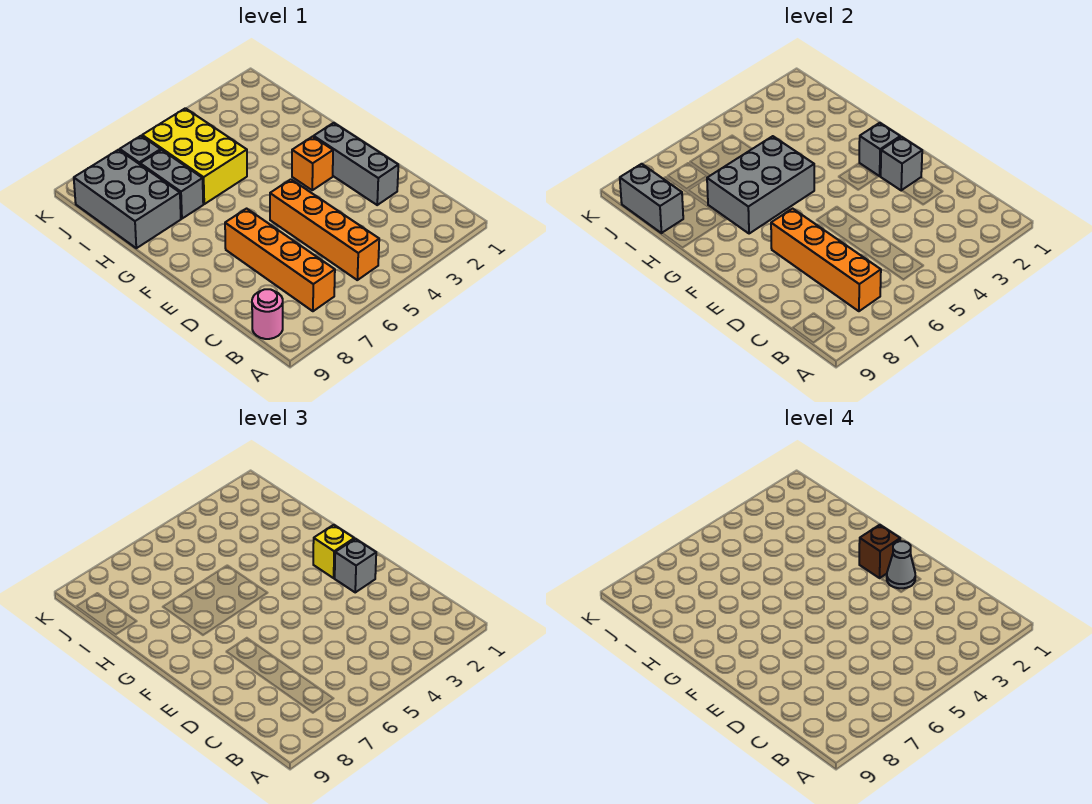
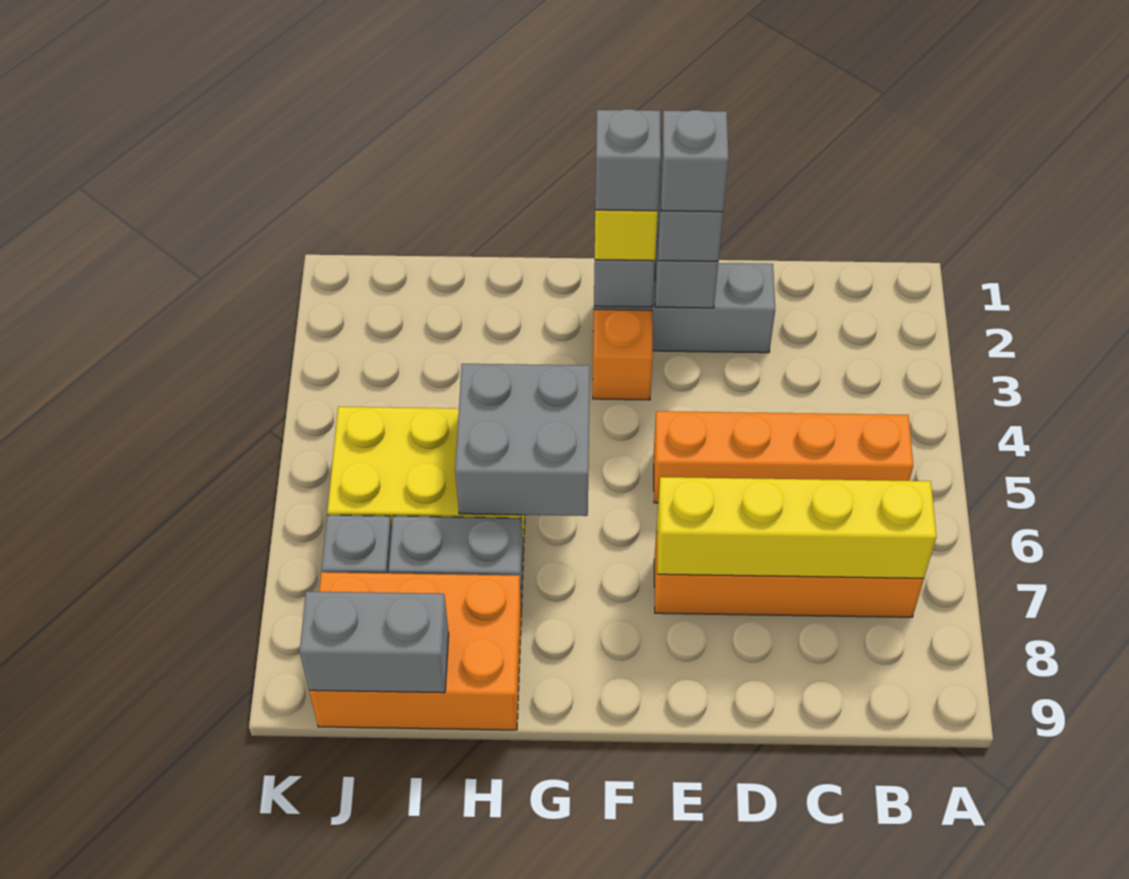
orange 1x4 brick [771,209,881,311] -> yellow 1x4 brick [657,477,937,578]
pink 1x1 round brick [252,289,283,339] -> none
grey 1x1 cone [887,541,915,588] -> grey 1x1 brick [660,110,729,212]
brown 1x1 brick [859,525,900,578] -> grey 1x1 brick [595,109,661,211]
grey 2x3 brick [707,136,814,234] -> grey 2x2 brick [455,364,590,516]
grey 2x3 brick [74,150,181,248] -> orange 2x3 brick [309,572,521,730]

